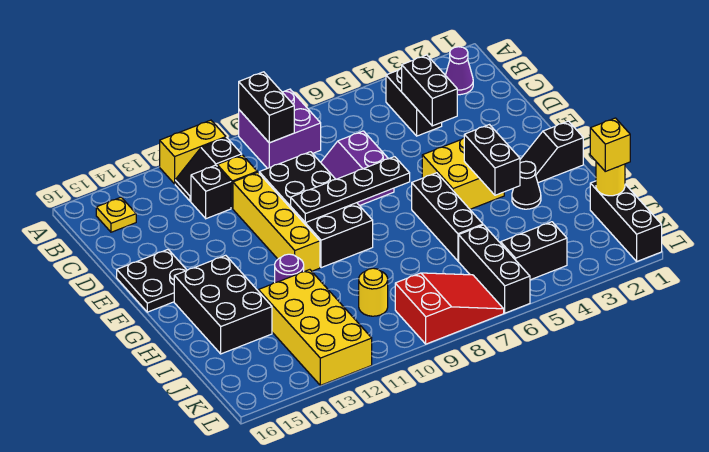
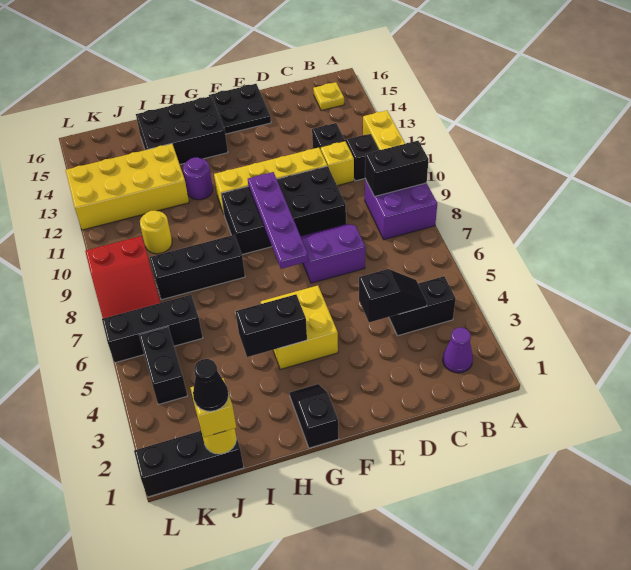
black 1x2 brick [402,55,457,126] -> black 1x2 slope [359,269,427,322]
black 1x4 plate [291,157,410,223] -> purple 1x4 plate [248,172,308,269]
black 1x3 brick [412,173,483,261] -> black 1x3 brick moved to [150,235,245,300]
black 1x1 cone [512,161,541,209] -> black 1x1 cone moved to [193,359,229,411]

